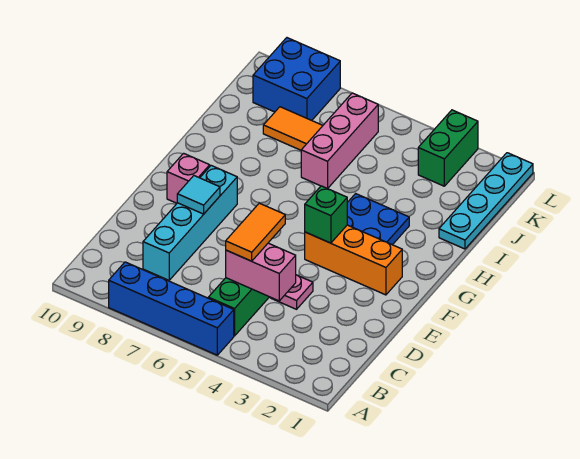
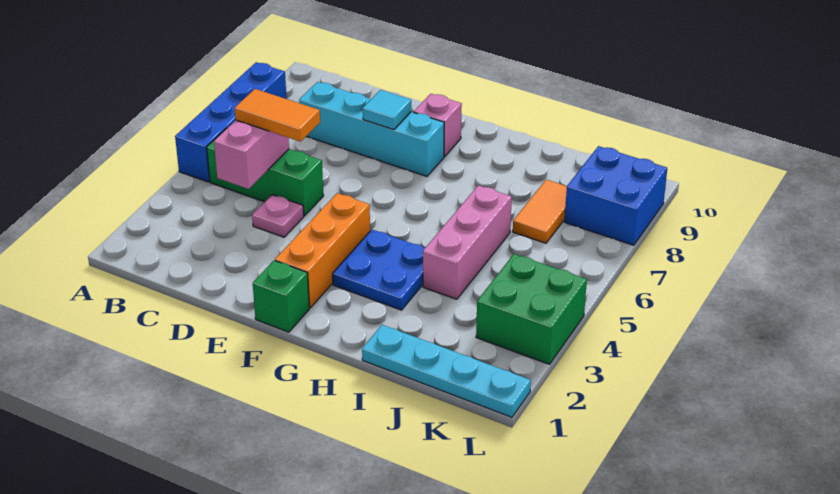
green 1x1 brick [305,186,347,243] -> green 1x1 brick moved to [253,260,309,332]
pink 1x3 brick [301,93,378,188] -> pink 1x3 brick turned to [423,185,512,299]
green 1x2 brick [418,110,478,186] -> green 2x2 brick [476,254,587,364]

